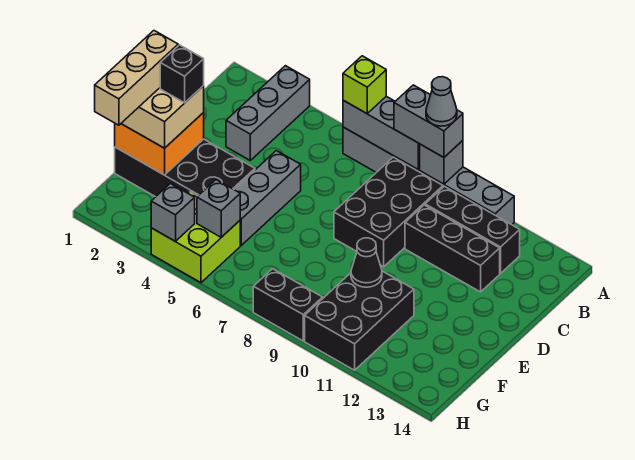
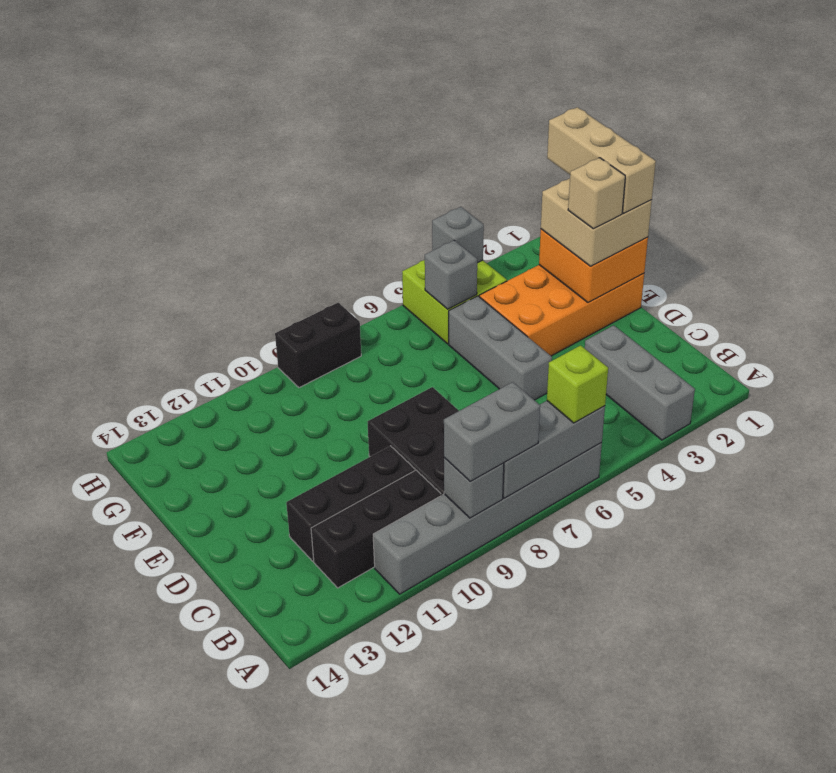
grey 1x1 cone [426,77,457,126] -> none
black 2x4 brick [115,139,255,197] -> orange 2x4 brick [479,265,644,356]
black 1x1 brick [160,45,204,103] -> tan 1x1 brick [568,158,625,229]
black 2x3 brick [305,271,414,370] -> none
black 1x1 cone [351,238,382,287] -> none

